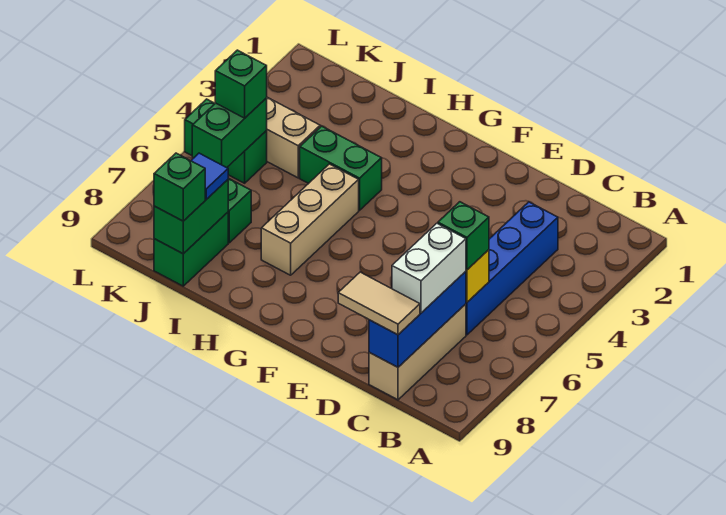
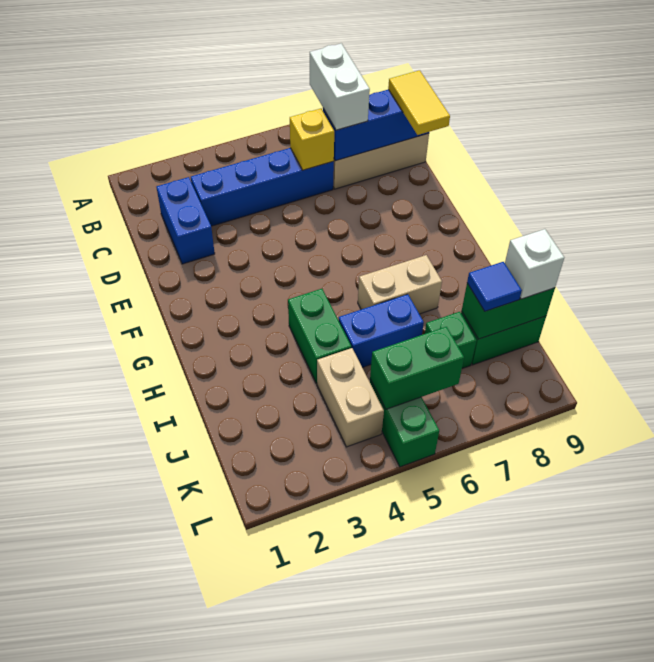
none -> blue 1x2 brick [157,177,215,264]
green 1x1 brick [438,202,489,270] -> none
white 1x2 brick [392,223,466,313] -> white 1x2 brick turned to [310,43,370,130]
tan 1x2 tile [338,272,420,335] -> yellow 1x2 tile [388,70,450,135]
tan 1x3 brick [261,164,359,275] -> tan 1x2 brick [358,255,442,314]
none -> blue 1x2 brick [339,294,424,368]
green 1x1 brick [154,153,205,221] -> white 1x1 brick [505,229,564,299]
green 1x1 brick [215,50,267,118] -> none

